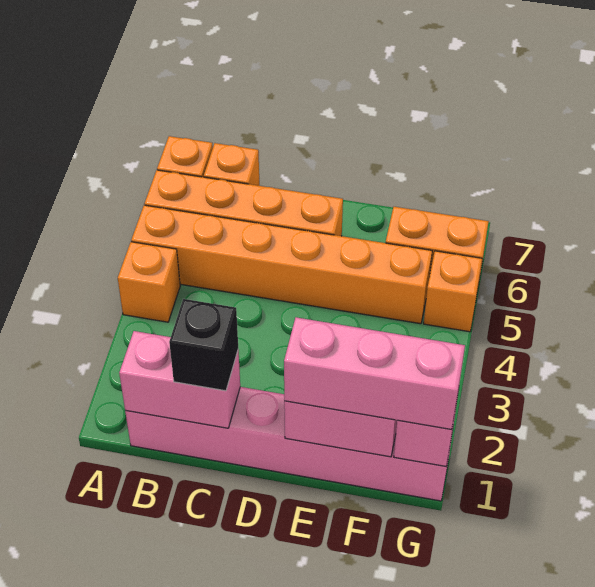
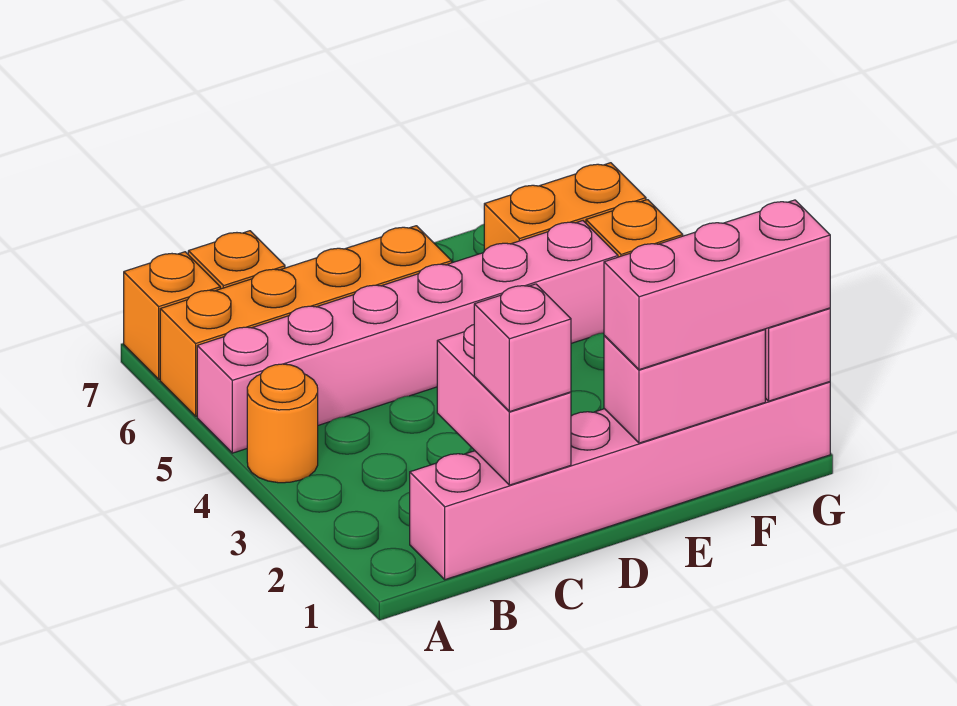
orange 1x1 brick [118,242,180,322] -> orange 1x1 round brick [247,364,318,483]
orange 1x6 brick [131,205,432,324] -> pink 1x6 brick [197,221,618,453]
pink 1x2 brick [119,331,240,428] -> pink 1x2 brick turned to [437,325,571,485]
black 1x1 brick [169,299,238,391] -> pink 1x1 brick [474,284,571,412]

